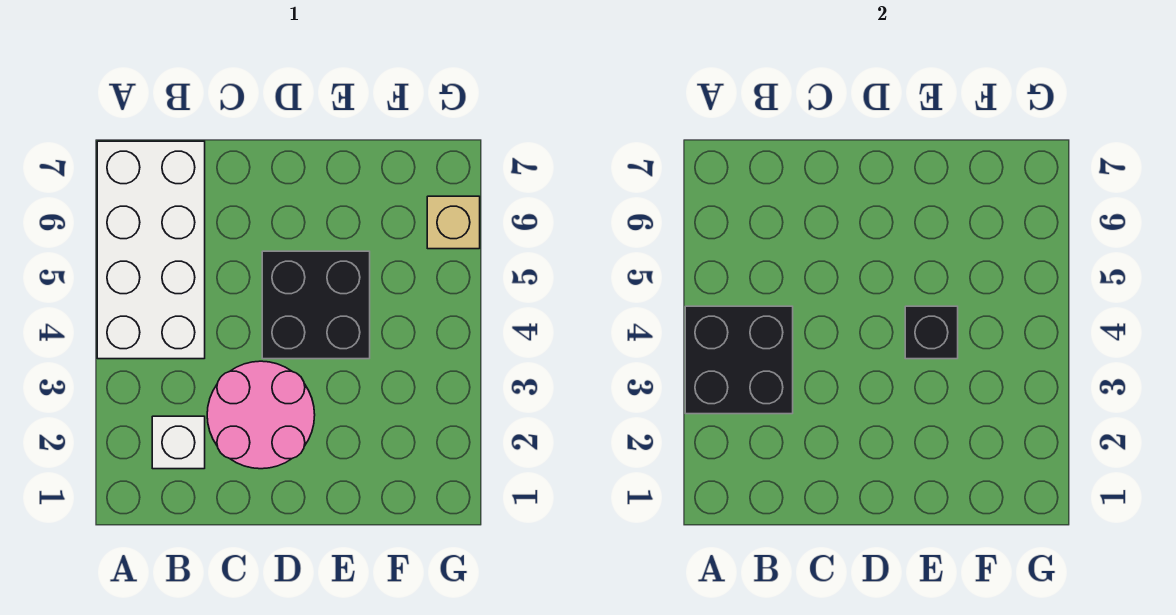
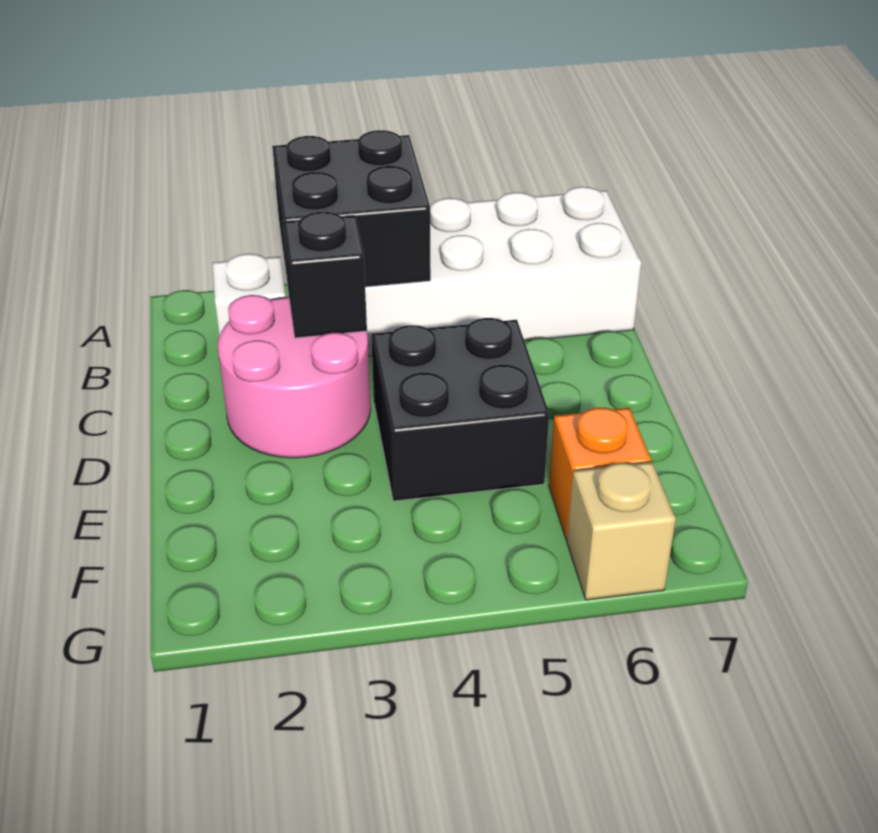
black 1x1 brick [905,306,958,359] -> black 1x1 brick moved to [283,212,367,338]
none -> orange 1x1 brick [549,408,651,539]

